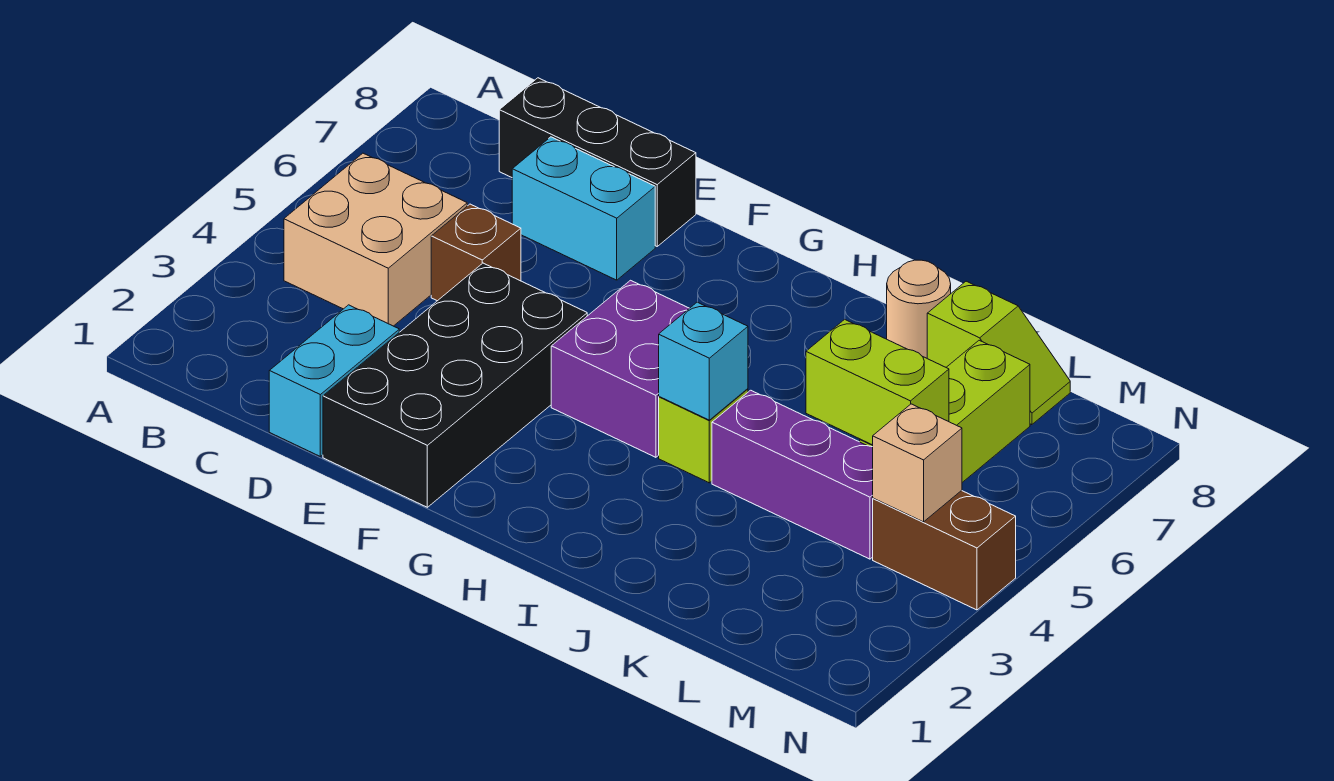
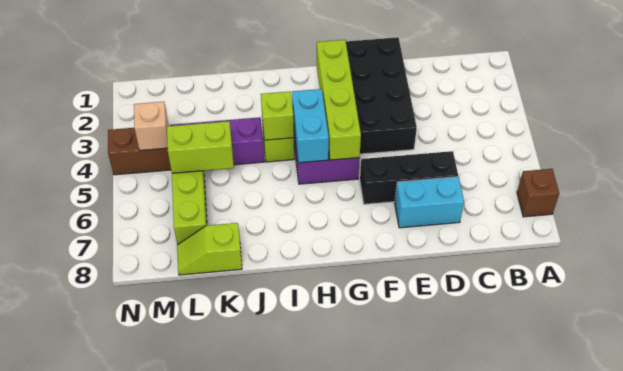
tan 2x2 brick [284,153,467,326] -> none
black 1x3 brick [499,78,696,246] -> black 1x3 brick moved to [360,151,458,204]
cyan 1x2 brick [269,305,399,456] -> cyan 1x2 brick moved to [292,89,329,163]
brown 1x1 brick [431,204,521,301] -> brown 1x1 brick moved to [517,169,559,217]
none -> lime 1x4 brick [317,40,361,160]
cyan 1x1 brick [659,302,748,420] -> lime 1x1 brick [261,91,294,140]
tan 1x1 round brick [887,260,951,358] -> none

